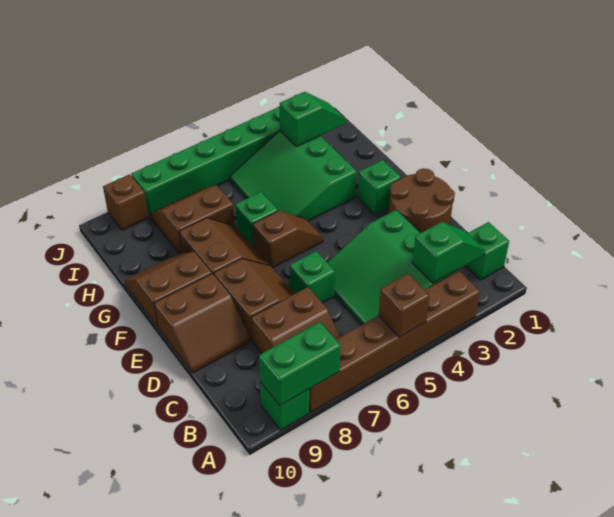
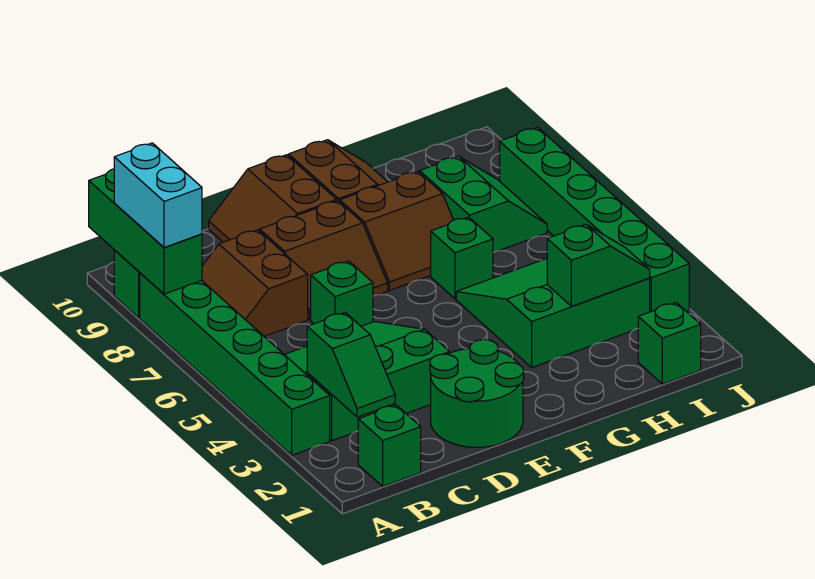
brown 1x6 brick [309,271,480,413] -> green 1x6 brick [140,273,330,455]
brown 1x1 brick [379,274,429,337] -> none
green 1x2 brick [259,322,341,406] -> green 1x3 brick [89,169,202,294]
none -> cyan 1x2 brick [114,143,202,248]
brown 2x2 round brick [389,168,455,233] -> green 2x2 round brick [430,340,524,447]
green 1x1 brick [357,160,401,215] -> green 1x1 brick moved to [638,303,701,384]
brown 1x2 slope [253,211,323,268] -> none
brown 2x2 slope [150,185,235,254] -> green 2x2 slope [420,156,547,252]
green 1x2 slope [280,92,345,147] -> green 1x2 slope turned to [547,225,650,306]
brown 1x1 brick [103,174,148,230] -> none

